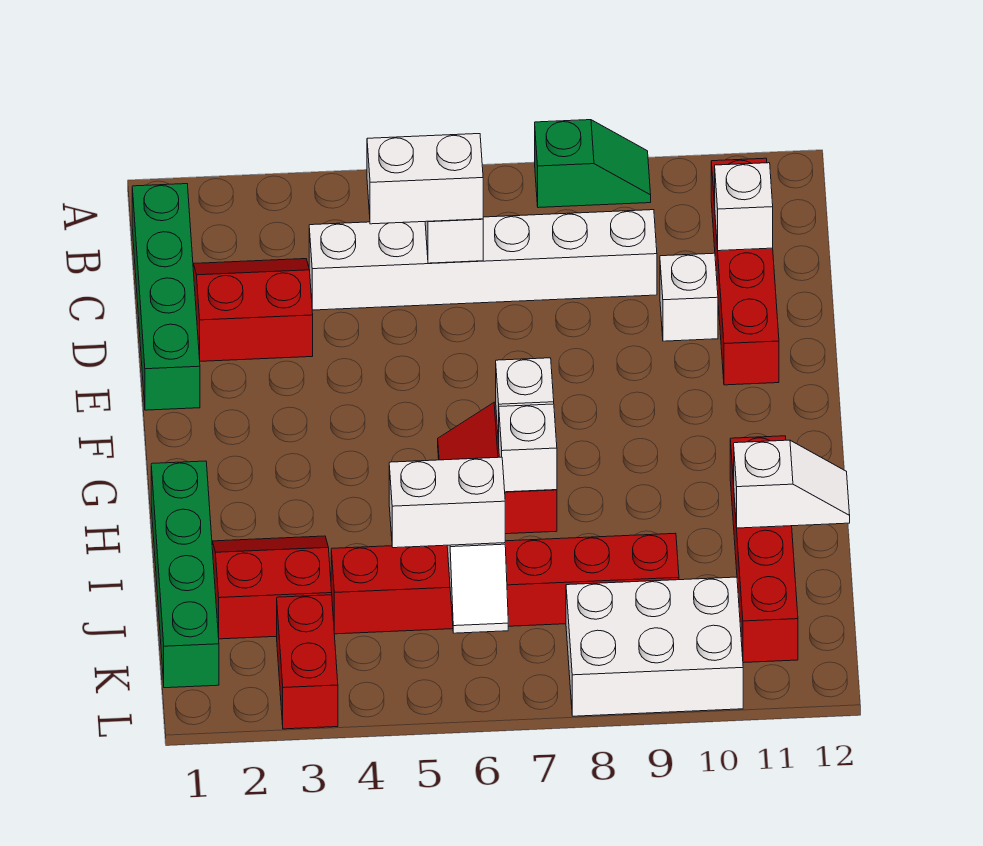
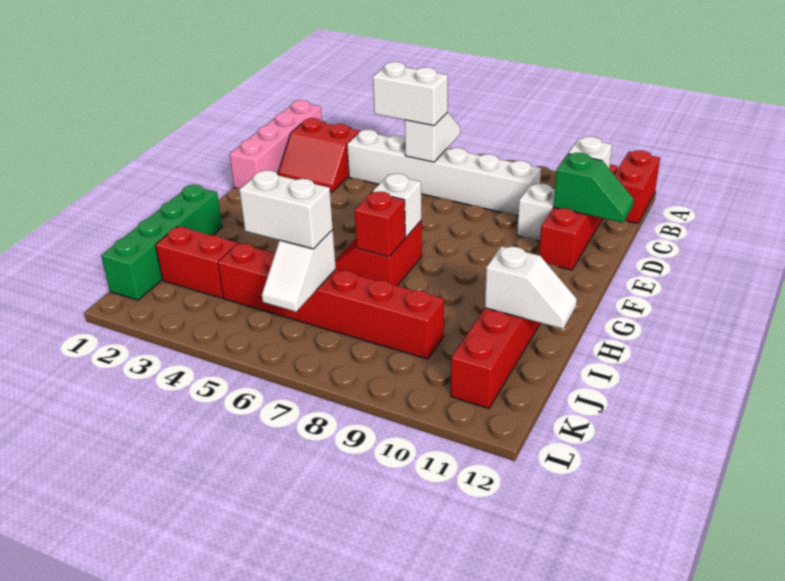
green 1x2 slope [535,120,651,208] -> green 1x2 slope moved to [554,153,634,223]
green 1x4 brick [132,184,200,410] -> pink 1x4 brick [230,100,322,188]
red 2x2 slope [193,259,313,361] -> red 2x2 slope turned to [278,118,360,192]
white 1x1 brick [499,404,557,492] -> red 1x1 brick [355,192,405,257]
red 1x2 brick [277,595,338,729] -> red 1x2 brick moved to [614,150,660,224]
white 2x3 brick [566,577,743,716] -> none

